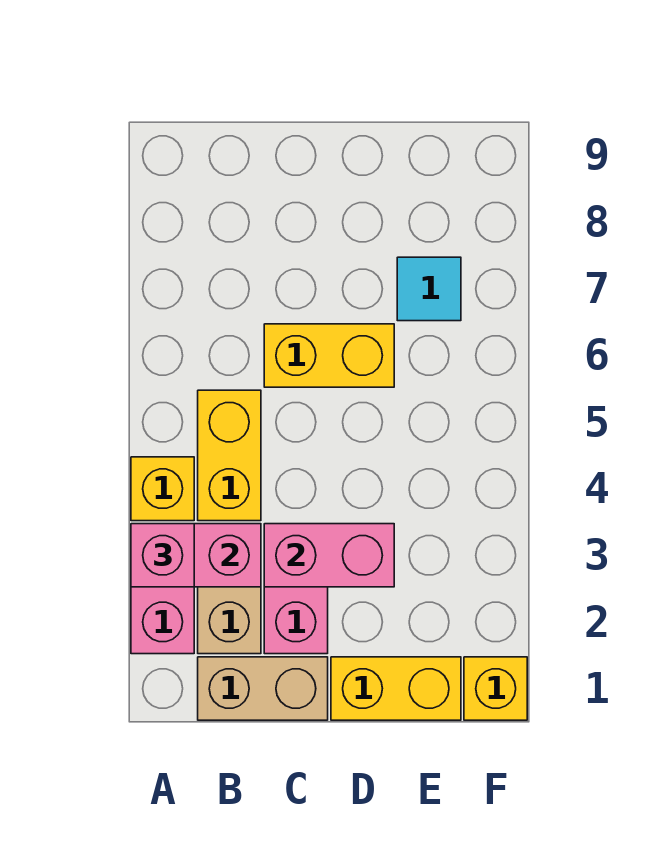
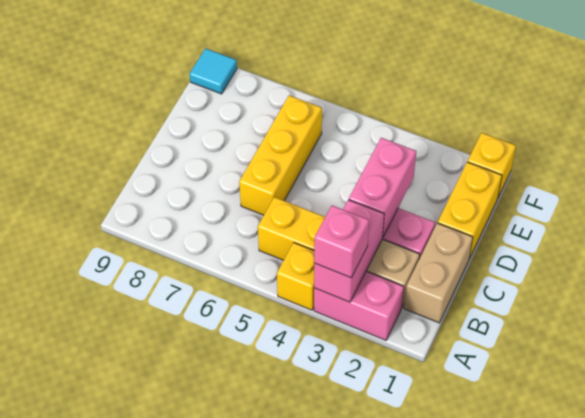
yellow 1x2 brick [264,324,394,387] -> yellow 1x3 brick [239,95,322,215]
cyan 1x1 tile [397,257,461,321] -> cyan 1x1 tile moved to [190,48,237,94]

